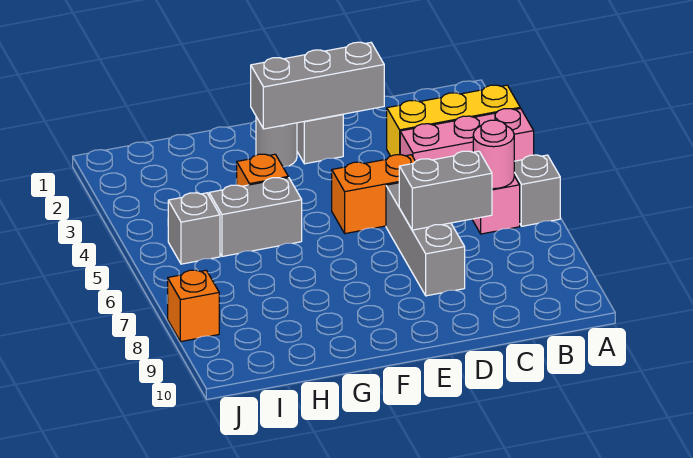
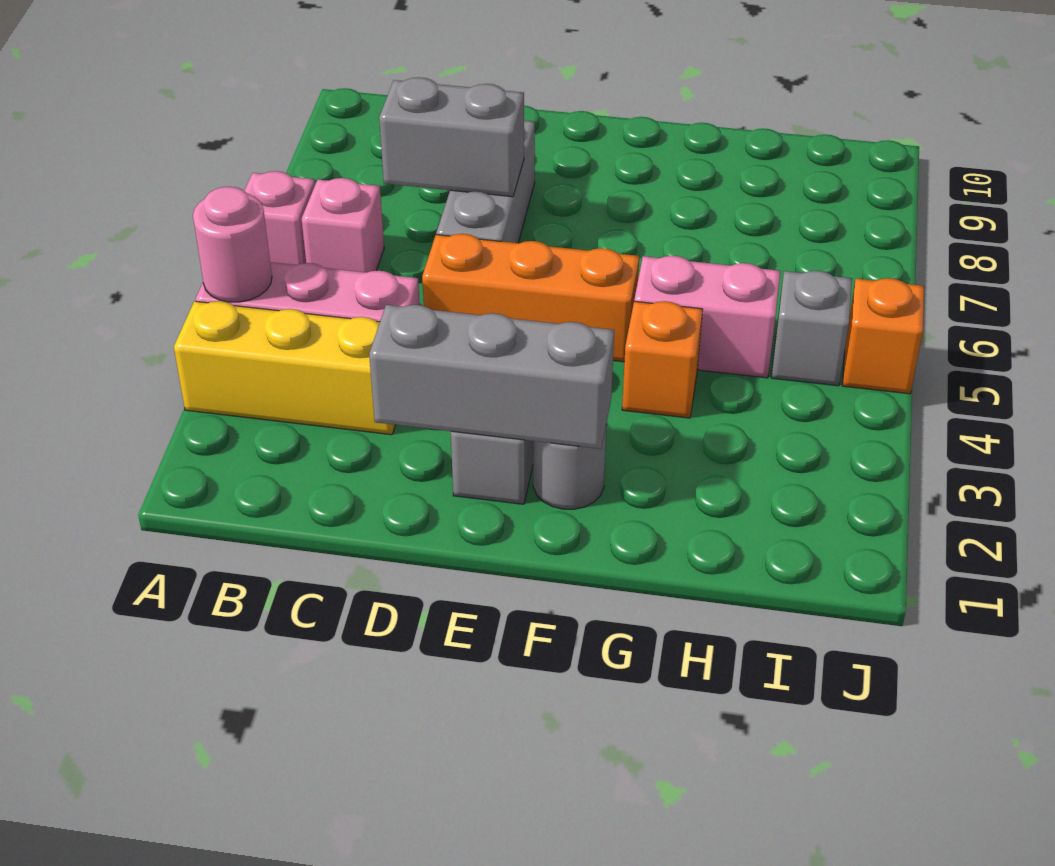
grey 1x1 brick [514,155,560,226] -> pink 1x1 brick [244,171,315,265]
pink 1x1 round brick [473,120,514,189] -> pink 1x1 round brick moved to [193,187,272,302]
orange 1x2 brick [332,155,415,234] -> orange 1x3 brick [422,234,639,362]
grey 1x2 brick [209,178,302,256] -> pink 1x2 brick [634,256,780,378]
orange 1x1 brick [167,270,219,342] -> orange 1x1 brick moved to [842,278,924,394]

